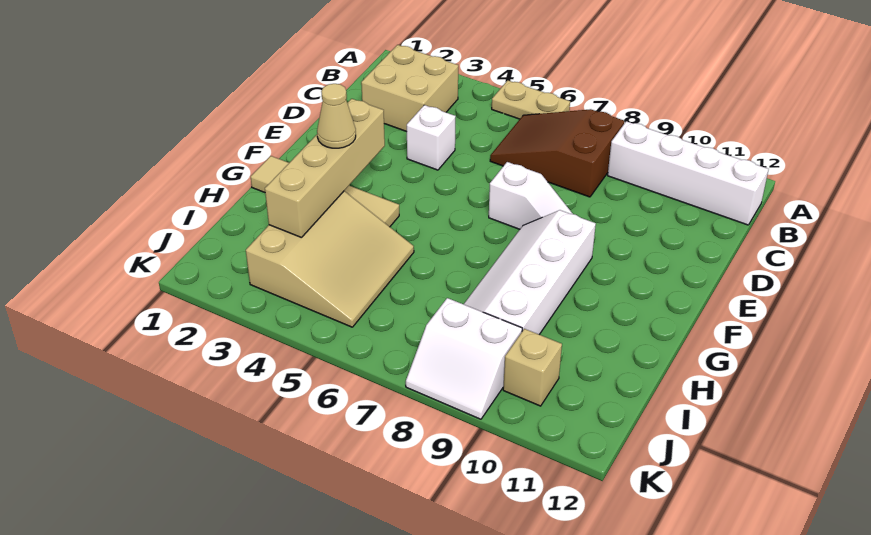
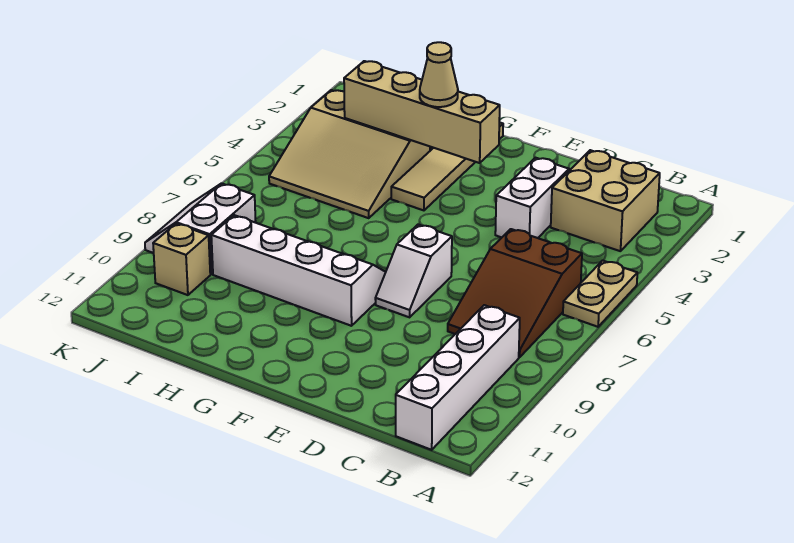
brown 2x3 slope [490,109,624,197] -> brown 2x3 slope turned to [448,229,582,357]
white 1x1 brick [407,105,456,170] -> white 1x2 brick [495,158,569,238]

